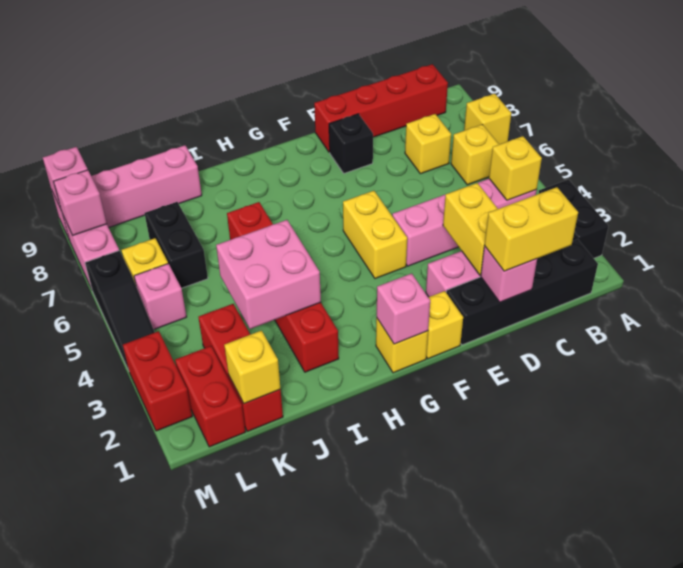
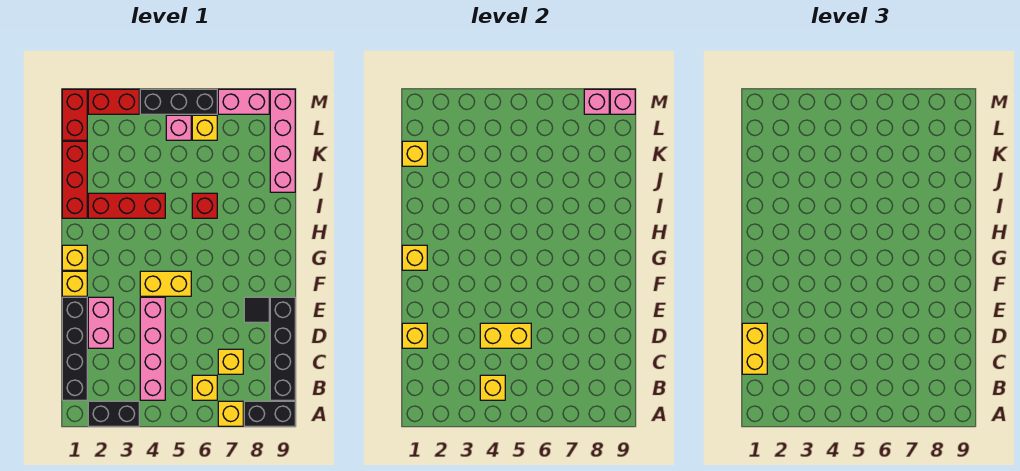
red 1x4 brick [314,64,448,152] -> black 1x4 brick [270,297,295,400]
pink 1x1 brick [481,246,537,302] -> yellow 1x1 brick [402,323,427,348]
yellow 1x2 brick [443,183,498,275] -> yellow 1x2 brick moved to [480,323,531,348]
black 1x1 brick [329,114,373,173] -> black 1x1 tile [244,297,269,322]
pink 1x1 brick [377,273,430,344] -> yellow 1x1 brick [402,245,427,270]
pink 2x2 brick [216,220,321,329] -> none
red 1x3 brick [199,304,283,431] -> red 1x3 brick turned to [62,141,87,218]
black 1x2 brick [145,202,208,288] -> black 1x2 brick moved to [244,401,295,426]
red 1x2 brick [175,346,245,447] -> red 1x2 brick turned to [62,89,87,140]
black 1x3 slope [85,251,155,368] -> black 1x3 brick [140,89,217,114]

